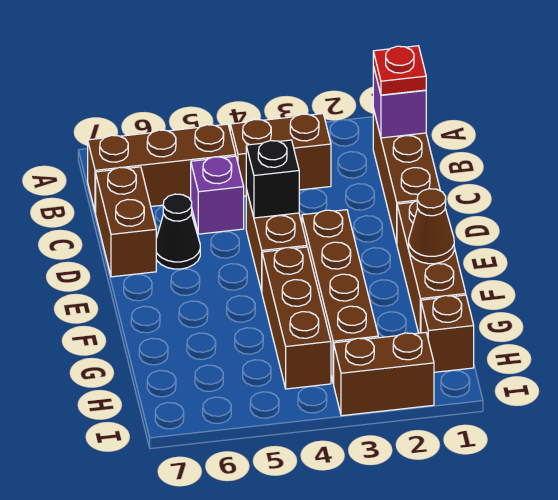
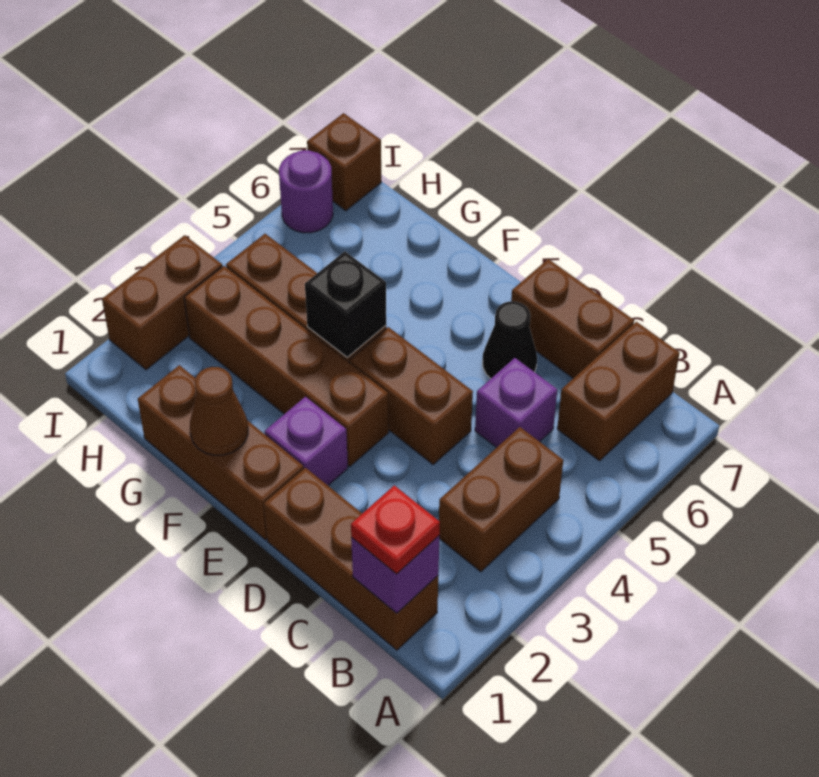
brown 1x3 brick [88,124,236,213] -> brown 1x2 brick [557,322,680,461]
black 1x1 brick [246,140,299,218] -> black 1x1 brick moved to [305,251,386,357]
none -> purple 1x1 brick [265,397,348,485]
brown 1x1 brick [421,295,474,372] -> brown 1x1 brick moved to [307,113,381,211]
none -> purple 1x1 round brick [279,150,333,233]

